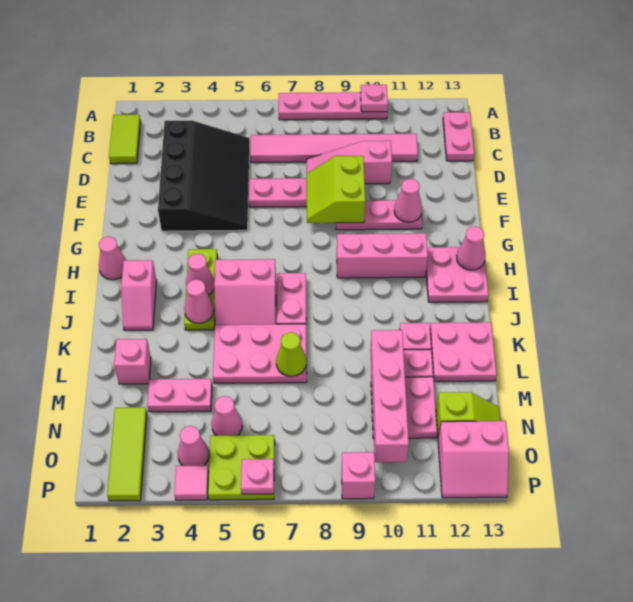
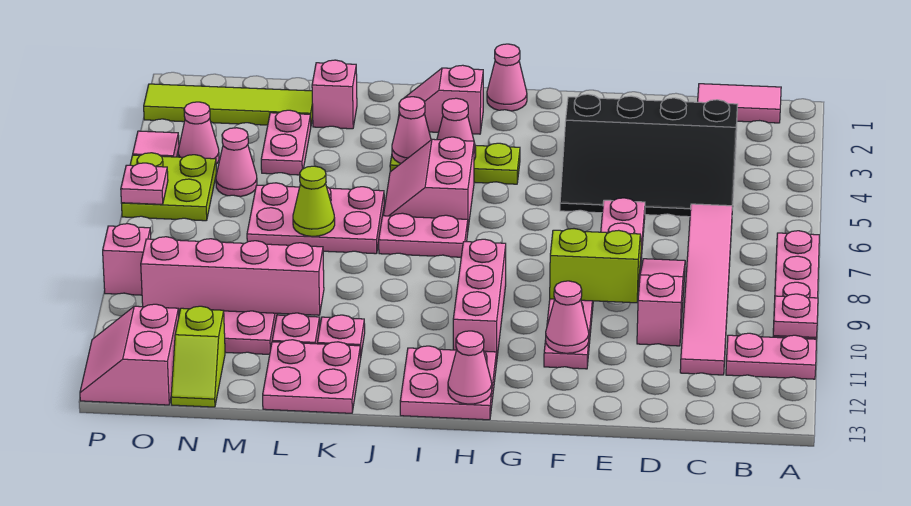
lime 1x2 tile [109,115,141,164] -> pink 1x2 tile [698,84,781,123]
pink 1x2 plate [443,112,474,161] -> pink 1x2 plate moved to [726,333,816,379]
pink 2x3 plate [213,324,307,383] -> pink 2x3 plate turned to [247,183,384,254]
lime 1x3 tile [107,407,147,501] -> lime 1x4 tile [144,84,313,125]

